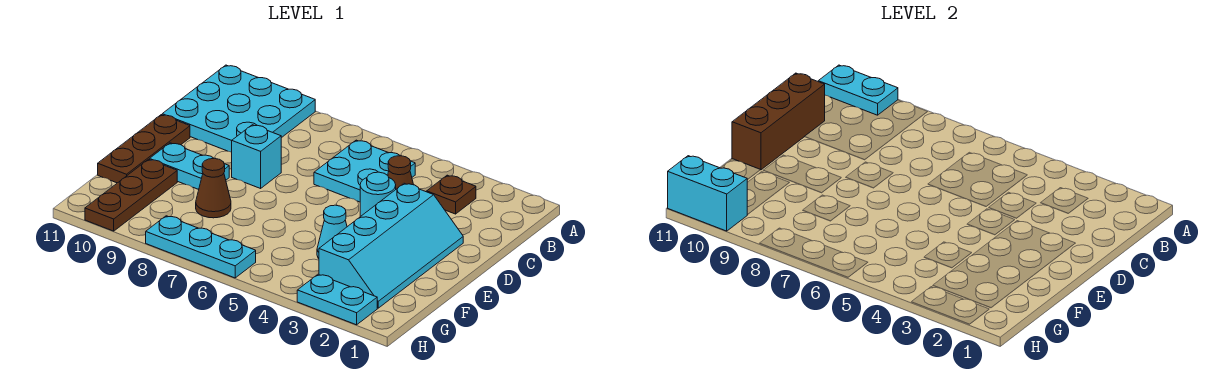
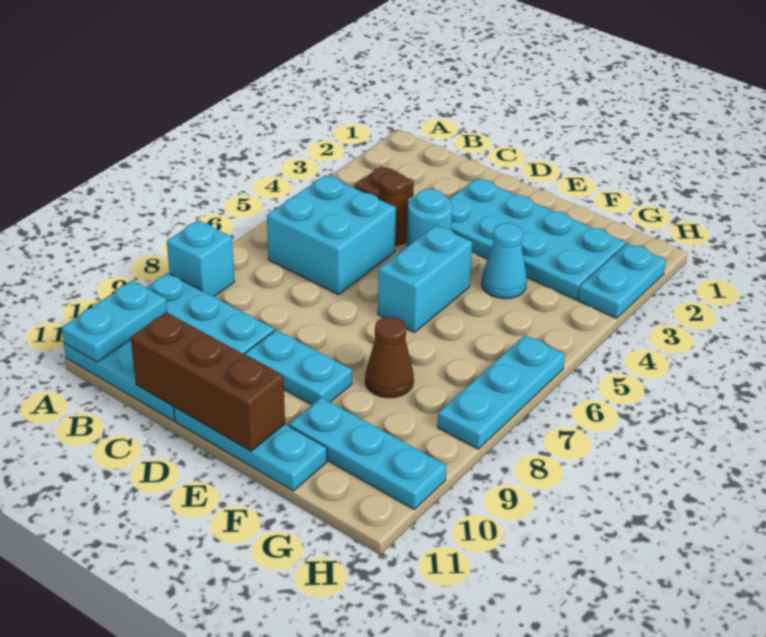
cyan 2x2 plate [314,140,415,202] -> cyan 2x2 brick [267,175,396,295]
cyan 2x4 slope [319,183,463,308] -> cyan 2x4 plate [449,178,626,300]
cyan 1x1 brick [232,125,281,188] -> cyan 1x1 brick moved to [167,220,234,296]
brown 1x3 plate [98,115,190,183] -> cyan 1x3 plate [174,407,327,491]
cyan 1x2 plate [150,143,229,189] -> cyan 1x2 plate turned to [244,330,352,405]
brown 1x3 plate [85,159,177,231] -> cyan 1x3 plate [289,397,446,509]
cyan 1x2 brick [668,156,747,231] -> cyan 1x2 brick moved to [378,225,472,332]

